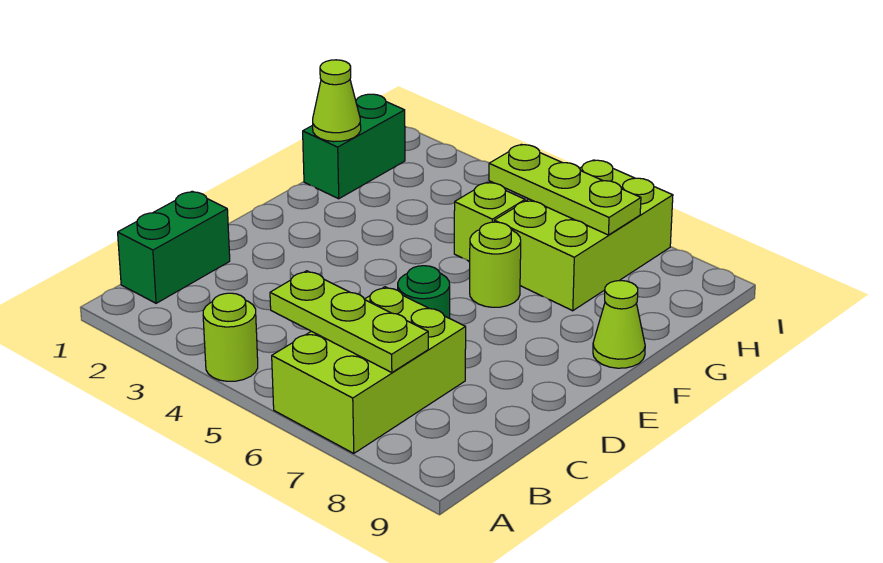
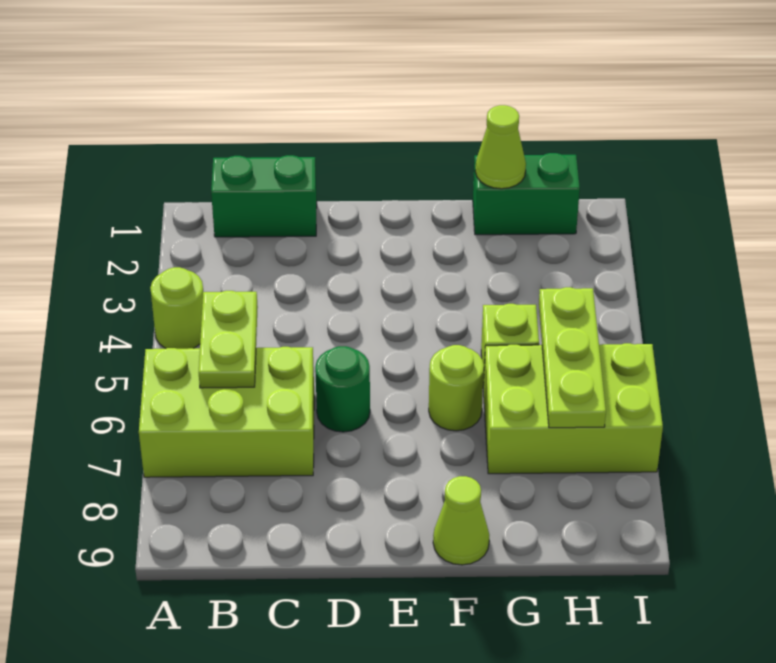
lime 1x3 plate [270,271,428,373] -> lime 1x2 plate [199,291,258,388]

